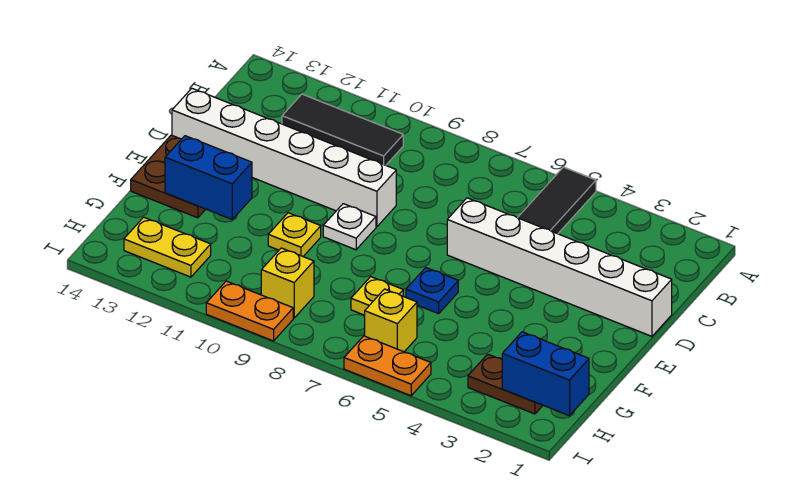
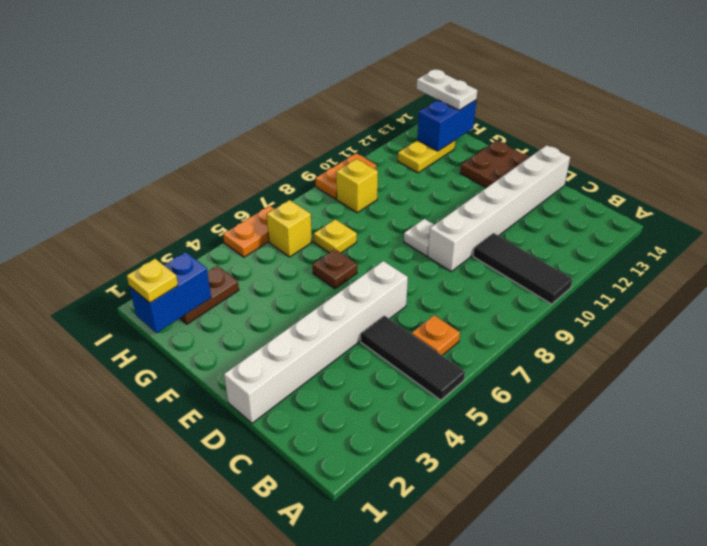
none -> orange 1x1 plate [412,315,460,355]
black 1x3 tile [282,94,403,165] -> black 1x3 tile turned to [473,233,572,304]
blue 1x1 plate [406,268,458,314] -> brown 1x1 plate [313,249,357,289]
yellow 1x1 plate [268,213,321,256] -> yellow 1x1 plate moved to [127,259,178,303]
blue 1x2 brick [165,136,252,219] -> blue 1x2 brick moved to [417,100,476,151]
none -> white 1x2 plate [416,69,478,110]

